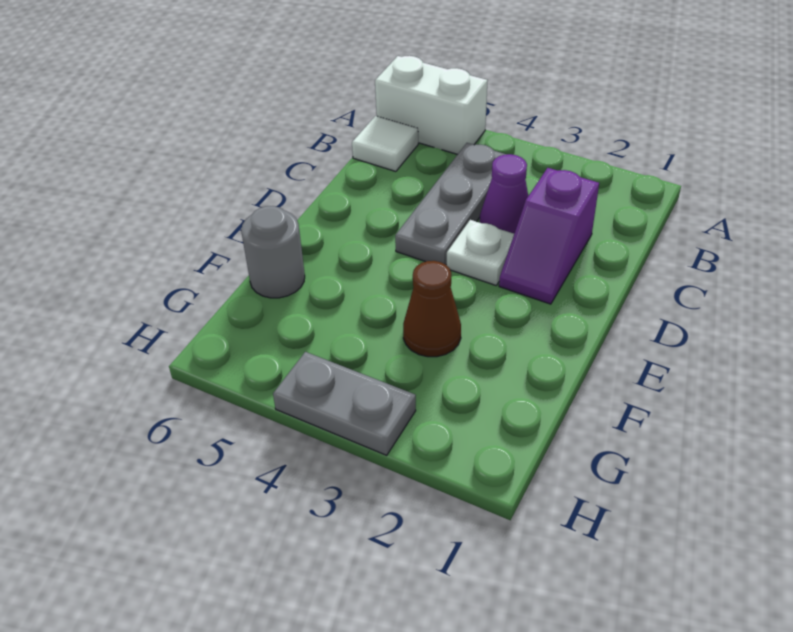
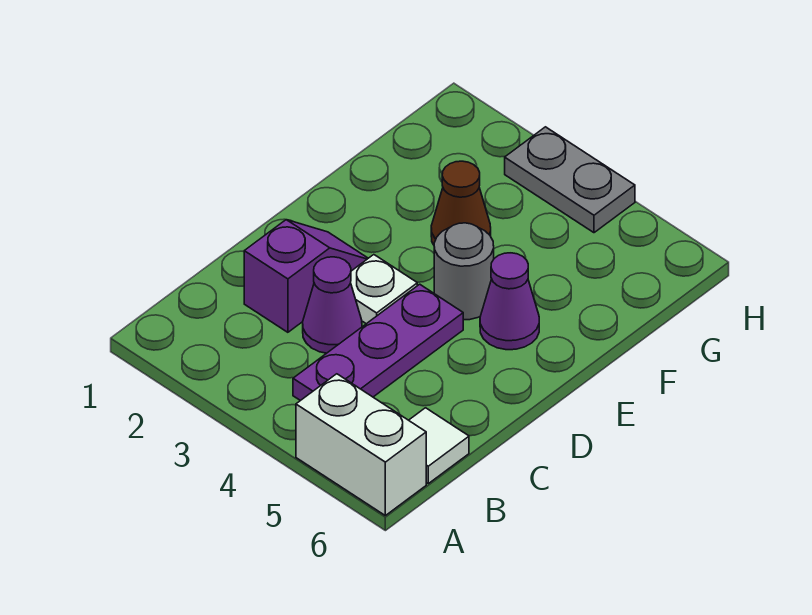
grey 1x3 plate [395,143,507,265] -> purple 1x3 plate [293,284,463,401]
none -> purple 1x1 cone [480,253,539,350]
grey 1x1 round brick [241,206,305,298] -> grey 1x1 round brick moved to [434,223,494,320]

